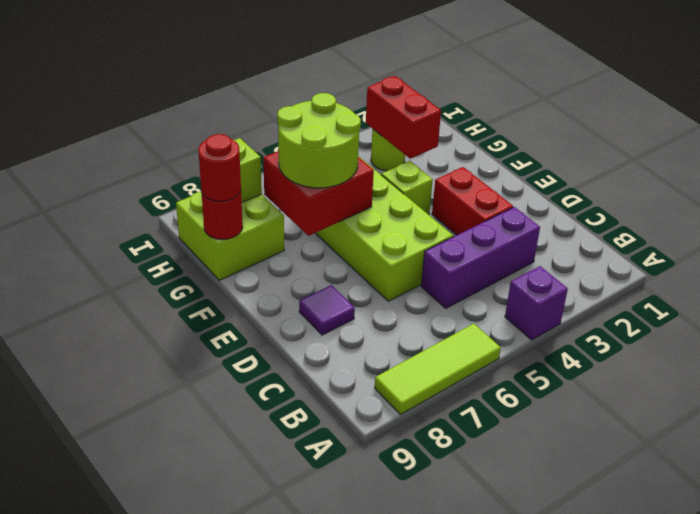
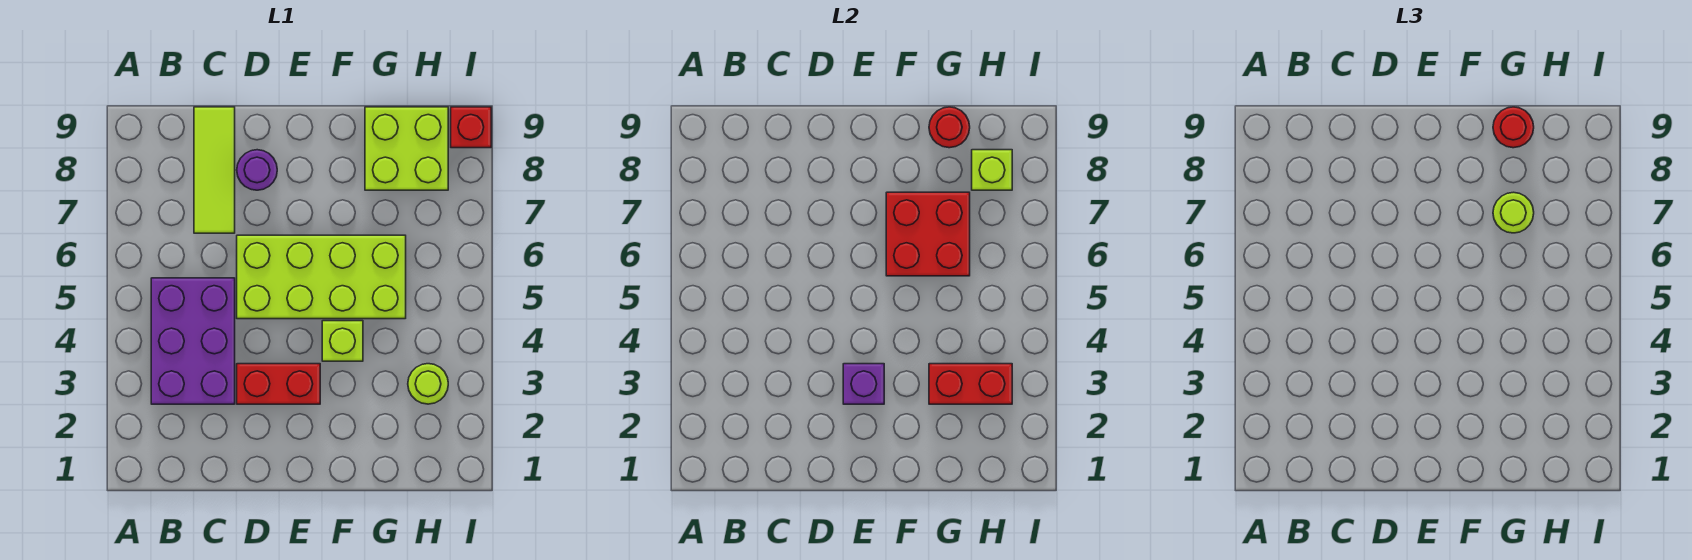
purple 1x1 brick [505,266,568,340] -> purple 1x1 brick moved to [843,364,884,404]
lime 1x3 tile [375,324,501,414] -> lime 1x3 tile moved to [194,107,235,233]
purple 1x3 brick [421,207,540,308] -> purple 2x3 brick [151,278,235,404]
purple 1x1 tile [299,285,355,335] -> purple 1x1 round brick [237,150,277,190]
lime 2x2 round brick [277,93,361,188] -> lime 1x1 round brick [1493,192,1534,233]
none -> red 1x1 brick [451,107,491,148]

